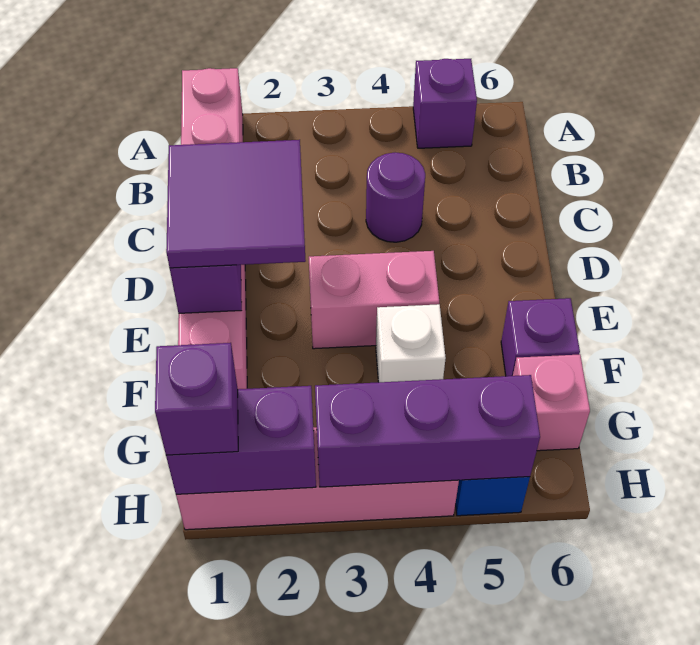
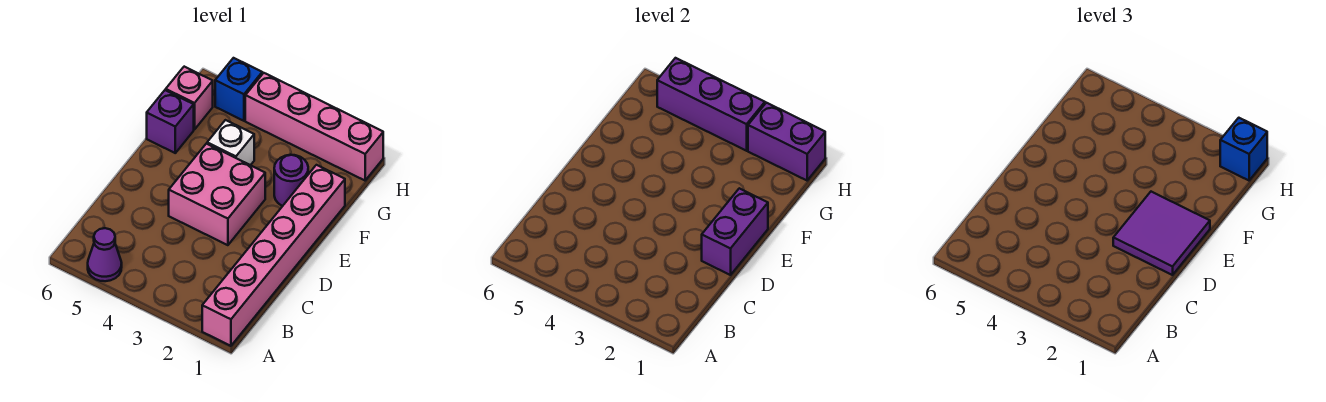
purple 1x1 brick [413,59,477,148] -> purple 1x1 cone [88,228,122,281]
purple 1x1 round brick [366,153,425,242] -> purple 1x1 round brick moved to [274,155,308,206]
pink 1x2 brick [309,251,439,349] -> pink 2x2 brick [169,144,265,245]
purple 1x1 brick [155,343,238,455] -> blue 1x1 brick [1220,118,1267,180]

